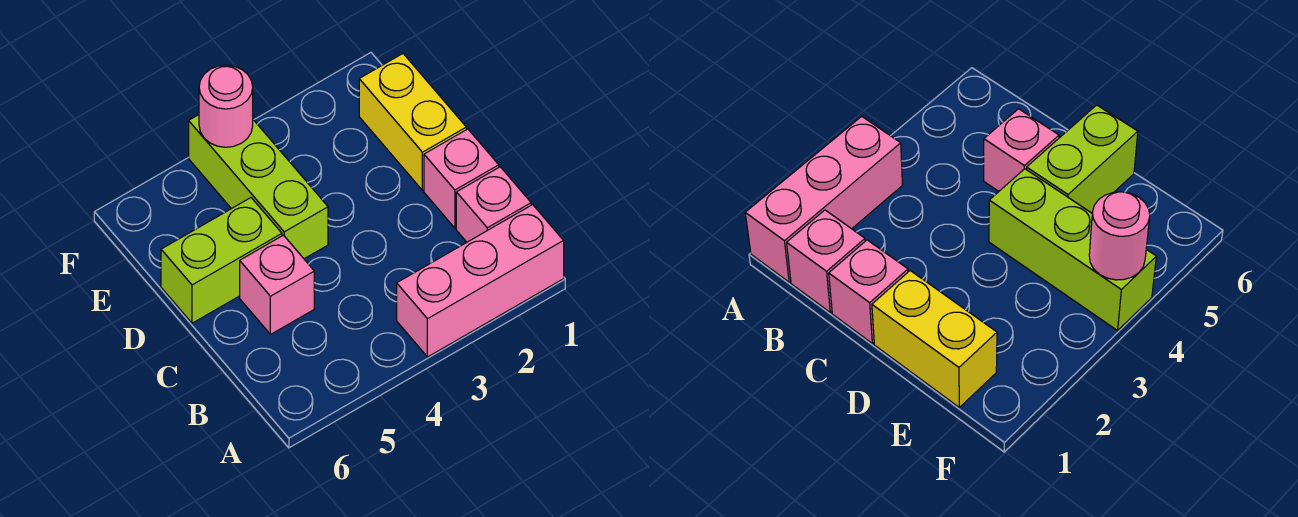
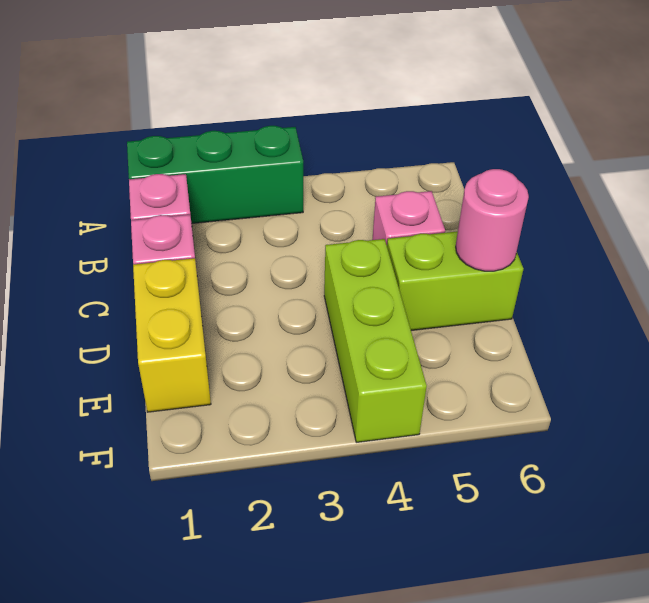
pink 1x3 brick [397,205,564,357] -> green 1x3 brick [127,126,303,224]
pink 1x1 round brick [199,65,253,147] -> pink 1x1 round brick moved to [456,169,529,271]

